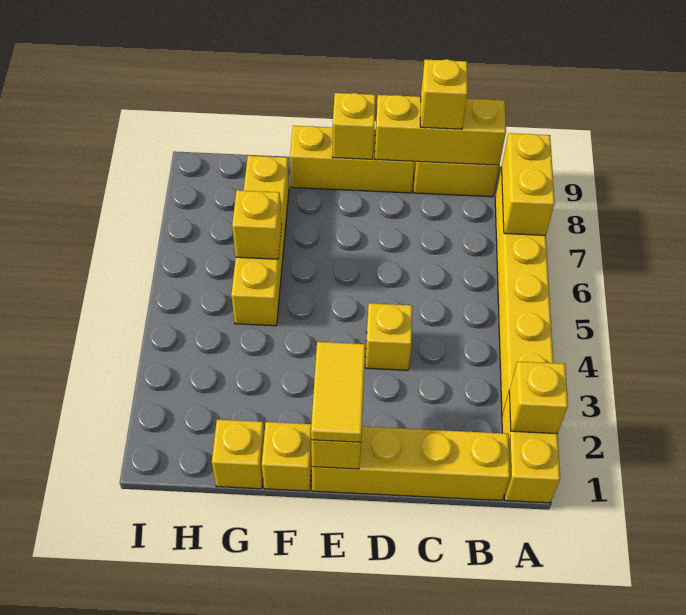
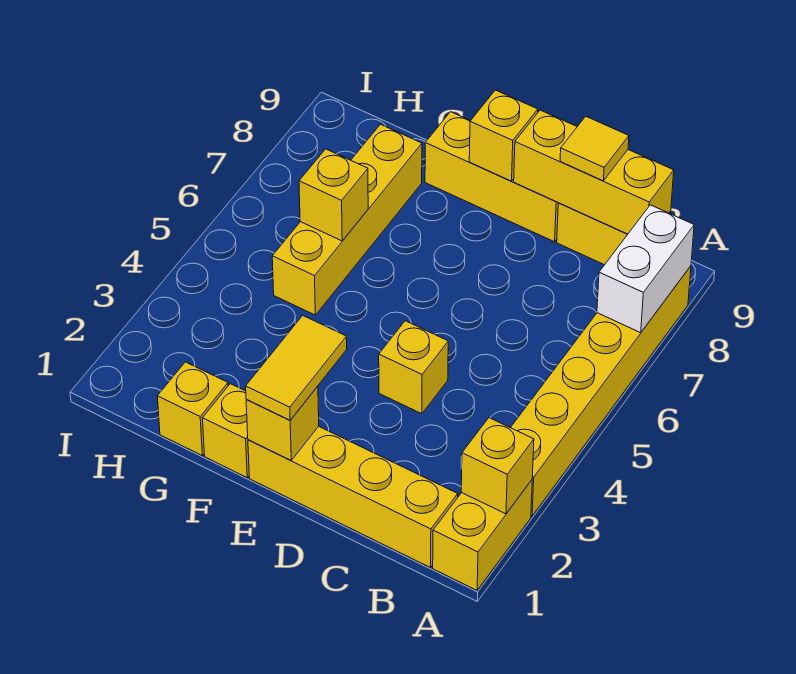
yellow 1x2 brick [501,133,555,235] -> white 1x2 brick [597,205,694,333]
yellow 1x1 brick [420,59,468,129] -> yellow 1x1 tile [560,116,629,181]

